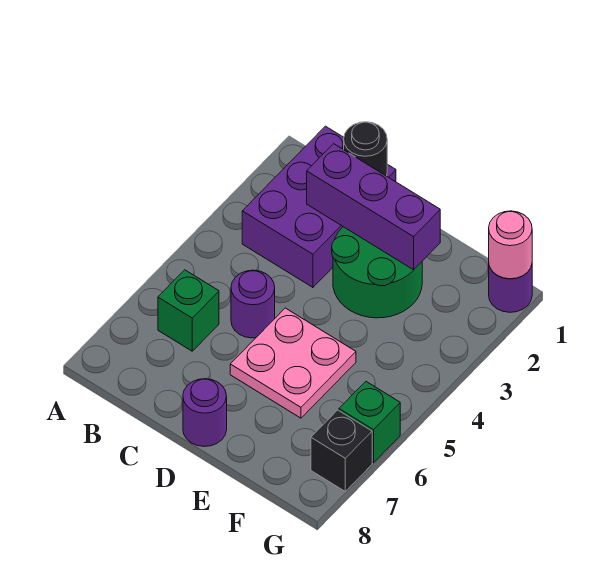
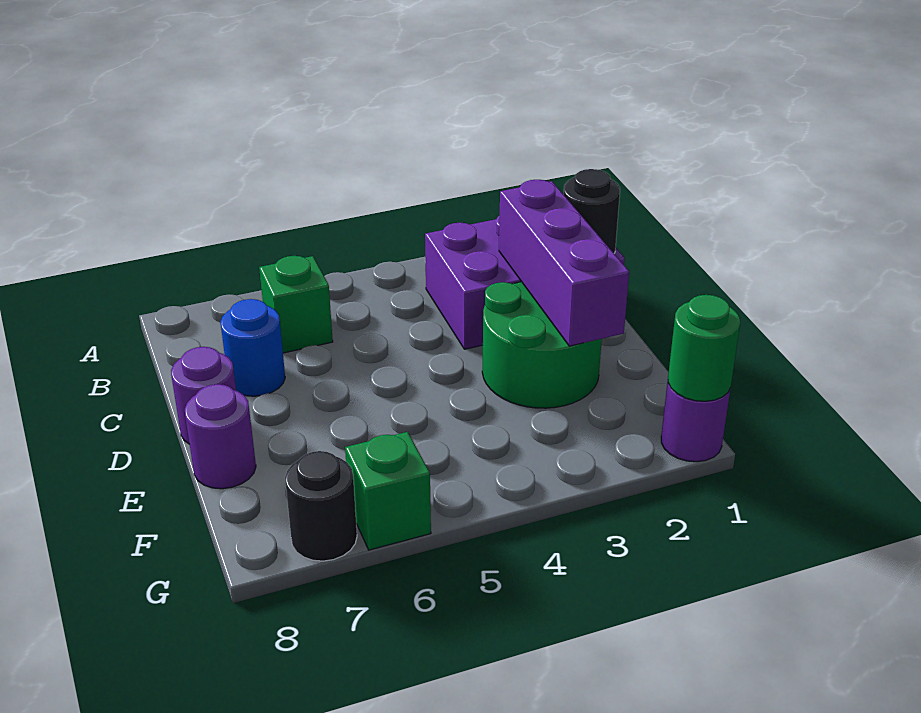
purple 1x1 round brick [231,270,275,338] -> purple 1x1 round brick moved to [185,384,256,489]
none -> blue 1x1 round brick [220,299,285,396]
pink 2x2 plate [230,308,356,418] -> none
pink 1x1 round brick [489,211,532,279] -> green 1x1 round brick [668,295,740,401]
black 1x1 brick [311,410,372,491] -> black 1x1 round brick [285,451,357,561]

